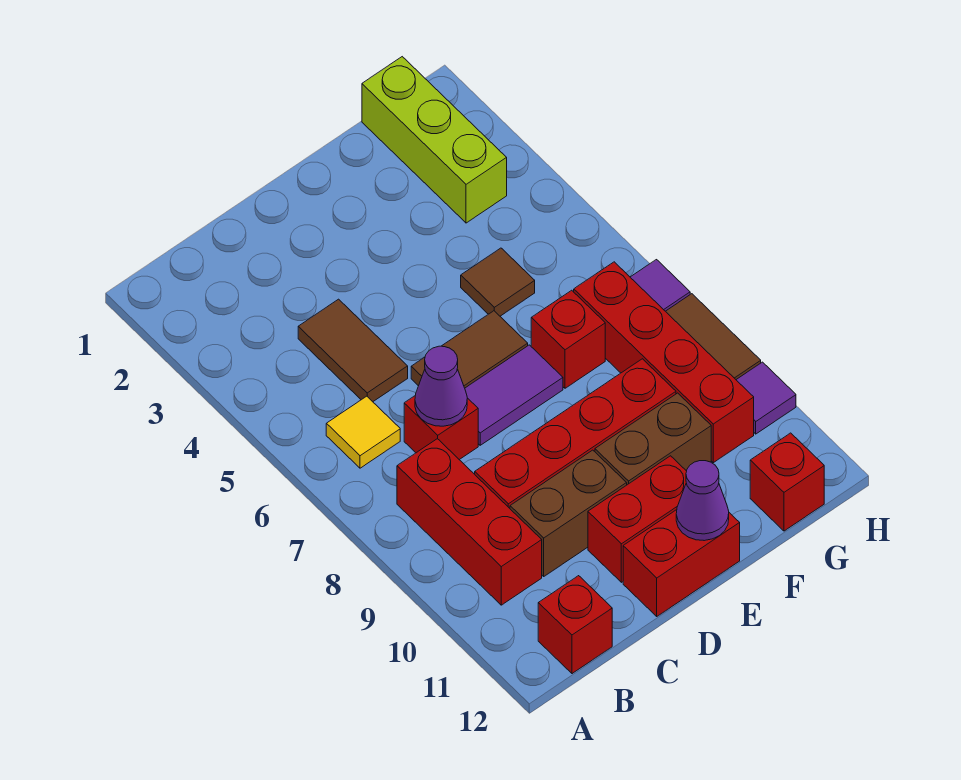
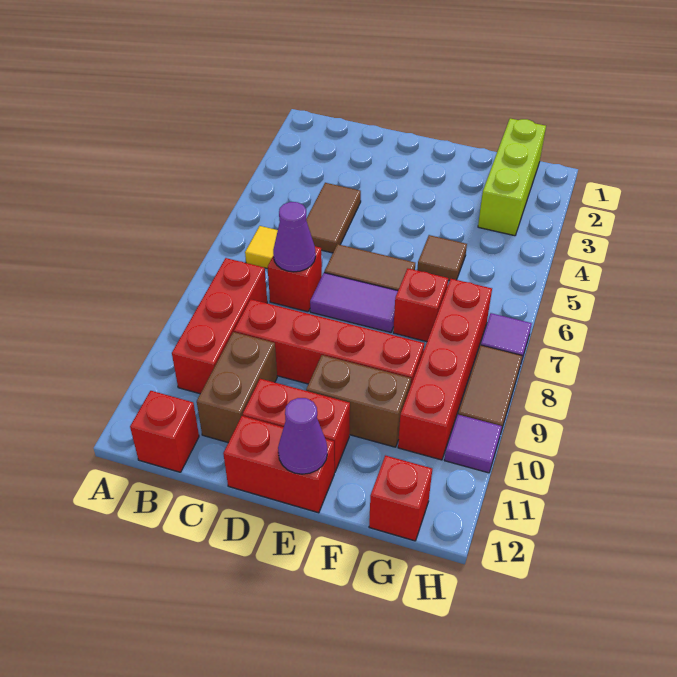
brown 1x2 brick [510,450,627,576] -> brown 1x2 brick turned to [197,332,277,443]

